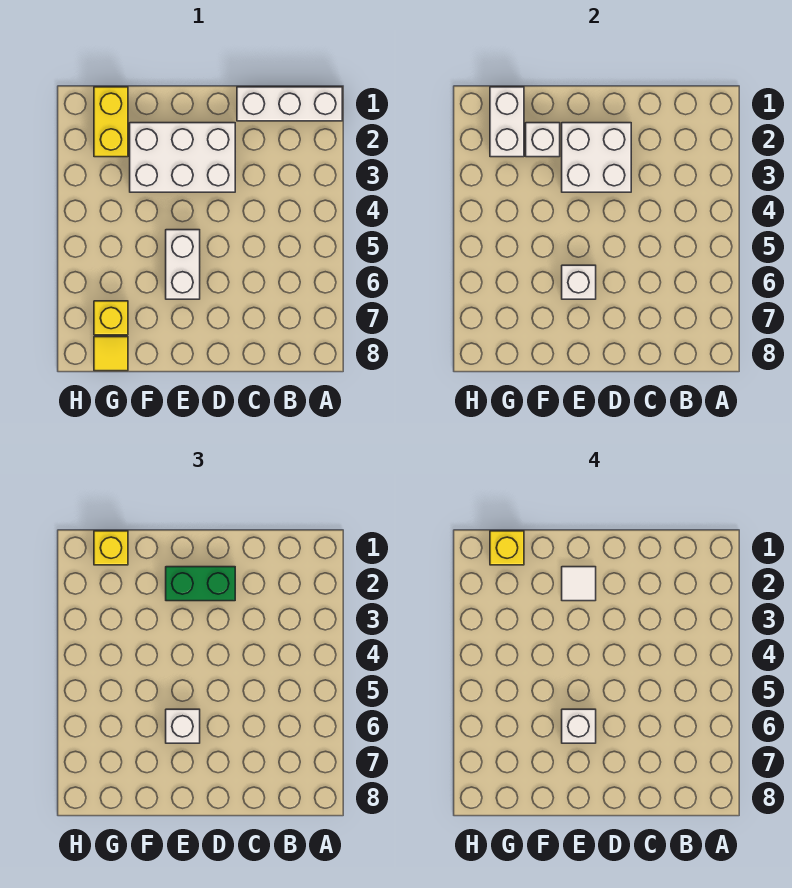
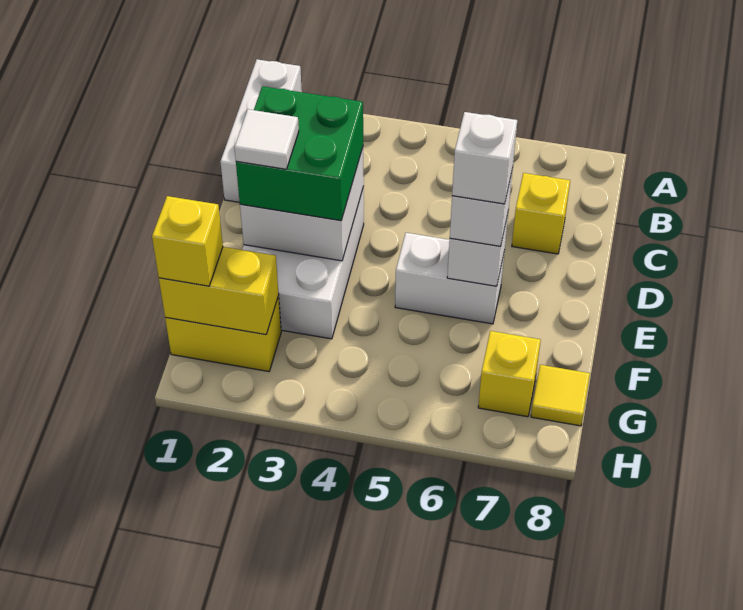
green 1x2 brick [166,567,235,601] -> green 2x2 brick [236,86,363,221]
white 1x1 brick [526,123,560,157] -> none
white 1x2 brick [490,87,524,157] -> yellow 1x2 brick [159,247,279,335]
yellow 1x1 brick [490,531,524,565] -> yellow 1x1 brick moved to [512,173,570,254]

